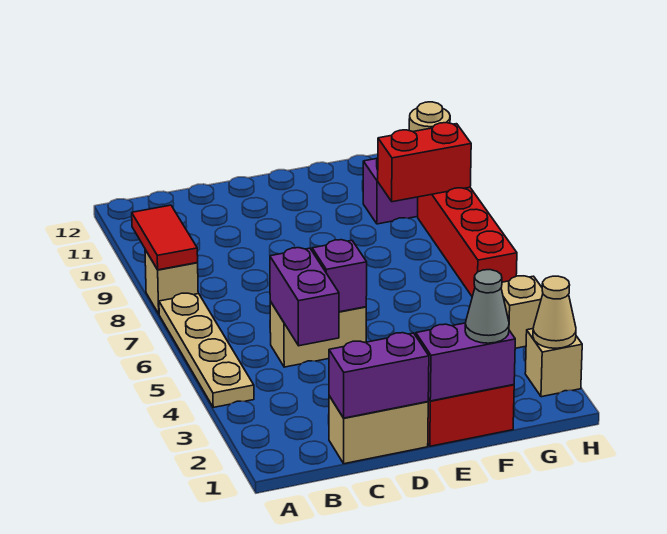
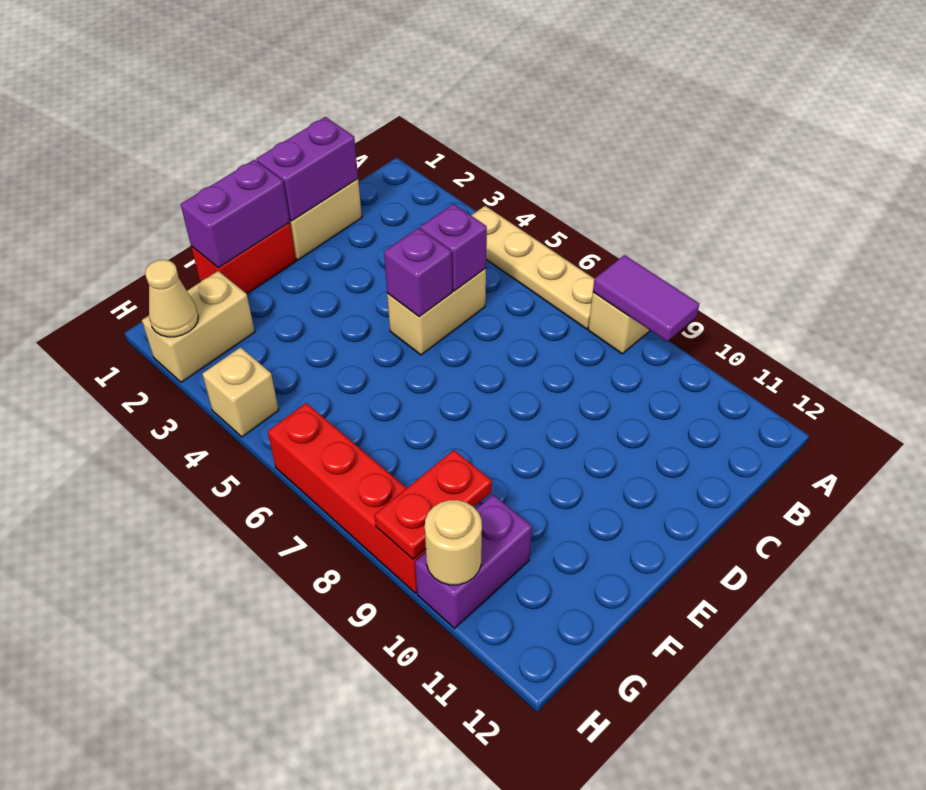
red 1x2 tile [132,205,198,270] -> purple 1x2 tile [593,255,699,342]
purple 1x2 brick [270,248,339,346] -> purple 1x1 brick [420,204,487,291]
grey 1x1 cone [465,270,509,343] -> none
red 1x2 brick [378,123,471,202] -> red 1x2 plate [375,450,492,559]
tan 1x1 brick [525,329,582,397] -> tan 1x2 brick [142,271,255,382]

